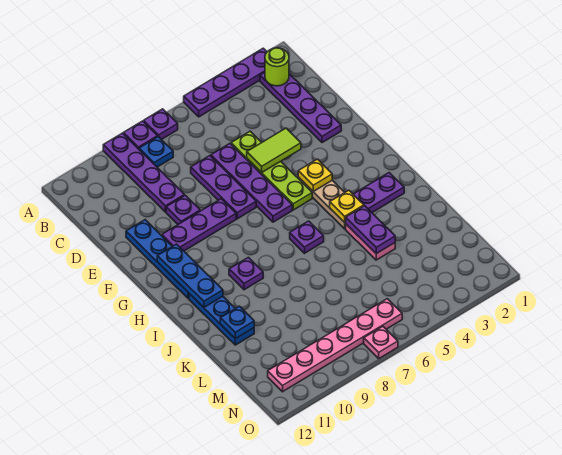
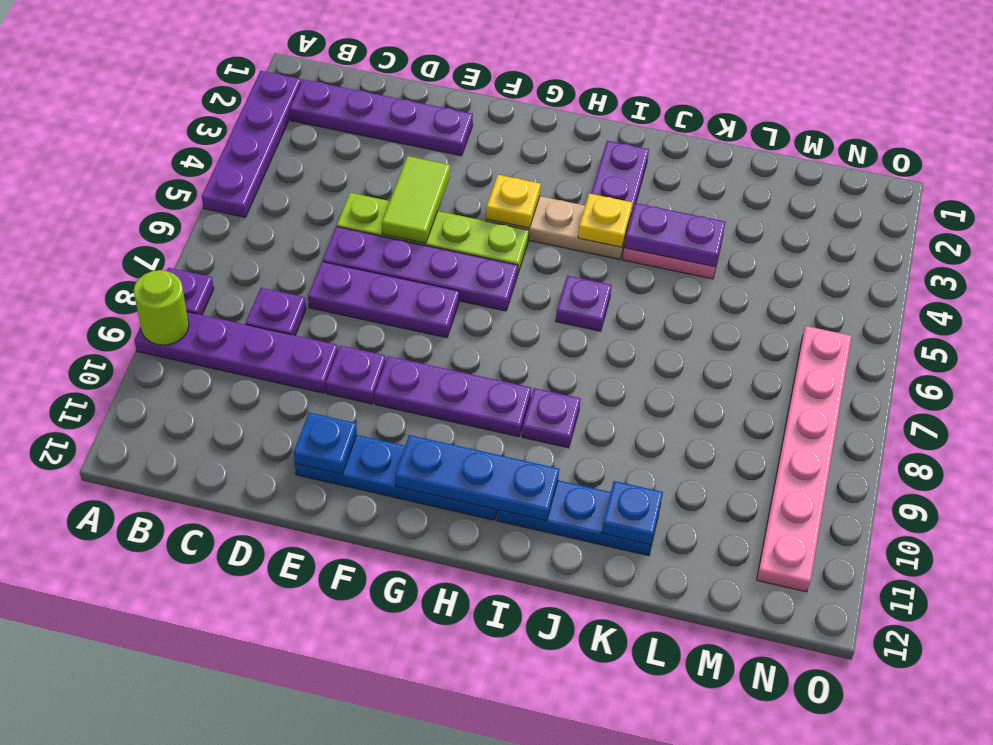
purple 1x1 plate [144,109,178,140] -> purple 1x1 plate moved to [246,288,306,335]
lime 1x1 round brick [265,48,289,86] -> lime 1x1 round brick moved to [134,270,189,345]
blue 1x1 plate [139,137,173,167] -> blue 1x1 plate moved to [294,413,357,474]
purple 1x3 plate [162,199,236,251] -> purple 1x3 plate turned to [375,356,531,437]
pink 1x1 plate [364,326,398,358] -> none

